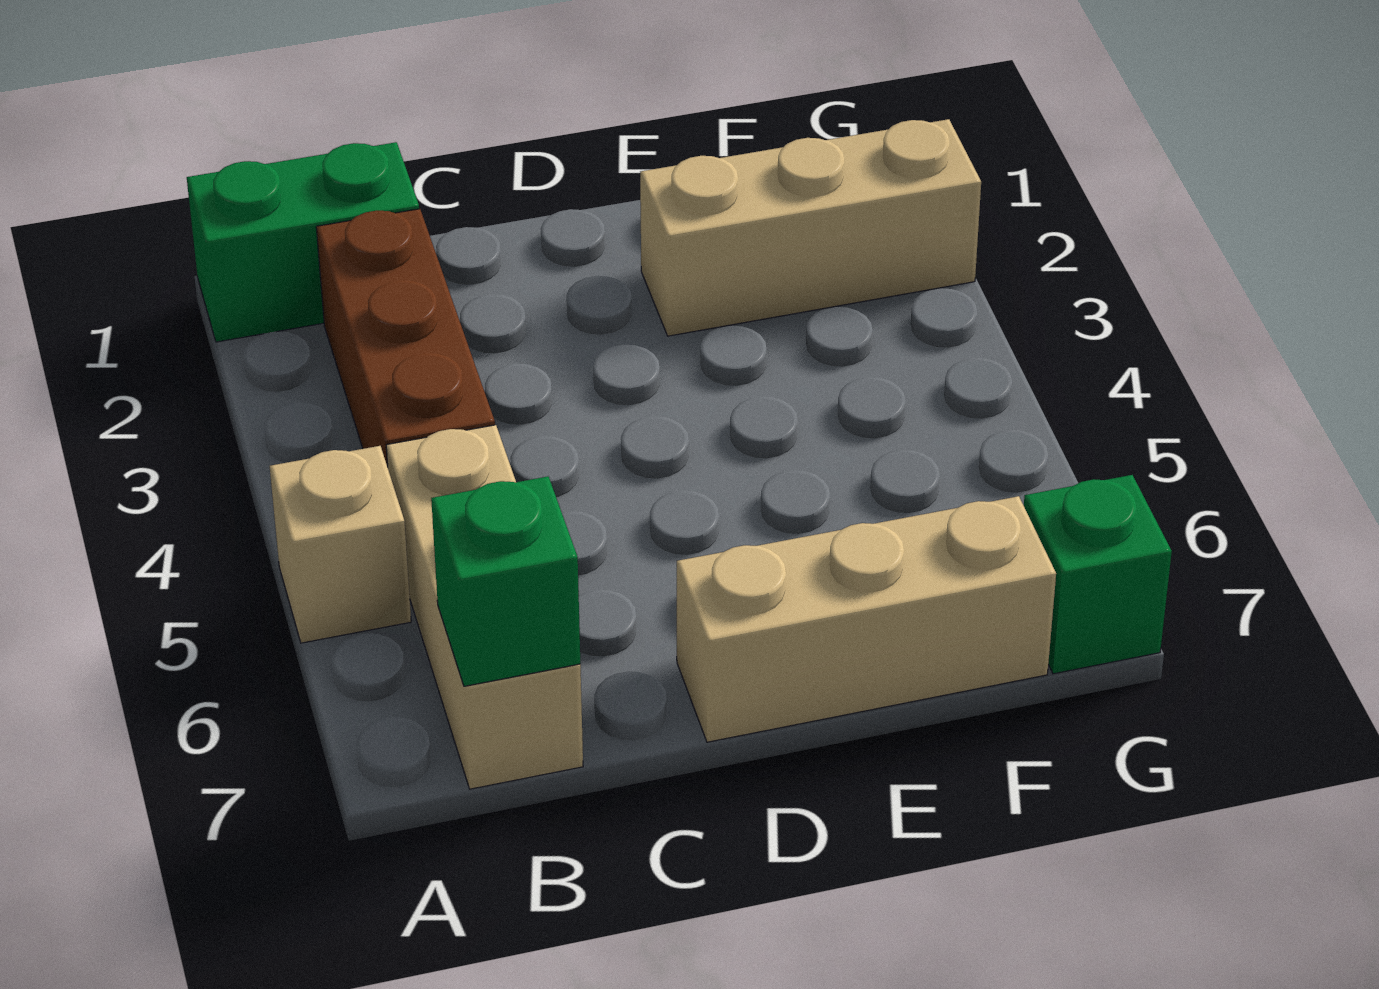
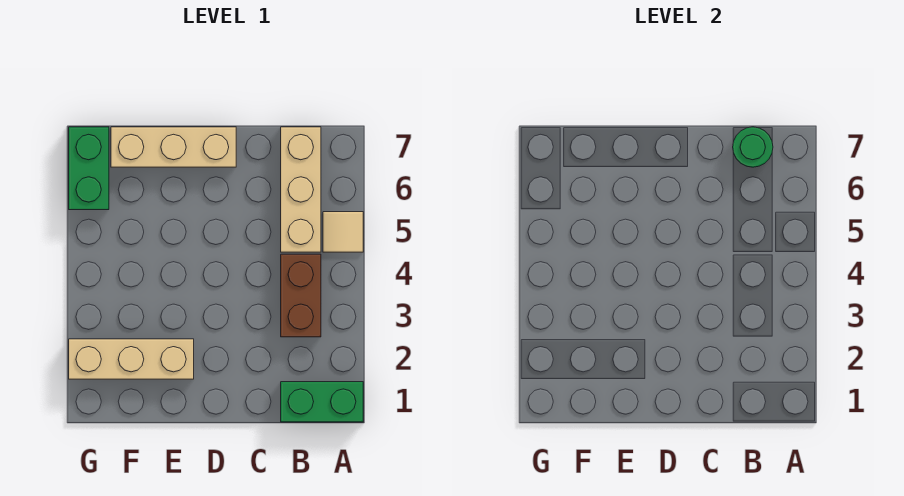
tan 1x1 brick [270,446,411,643] -> tan 1x1 tile [323,212,363,252]
brown 1x3 brick [316,209,495,467] -> brown 1x2 brick [281,254,321,337]
green 1x1 brick [431,477,580,686] -> green 1x1 round brick [733,127,773,167]
green 1x1 brick [1024,475,1172,674] -> green 1x2 brick [69,127,109,210]

